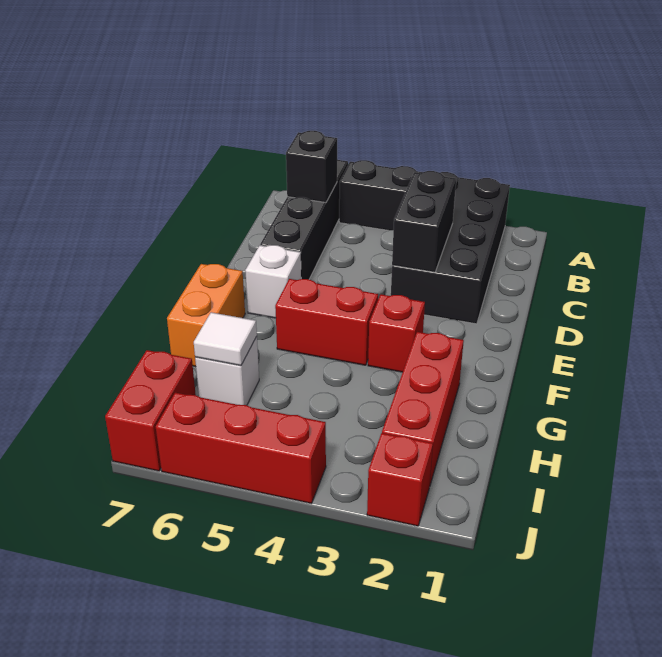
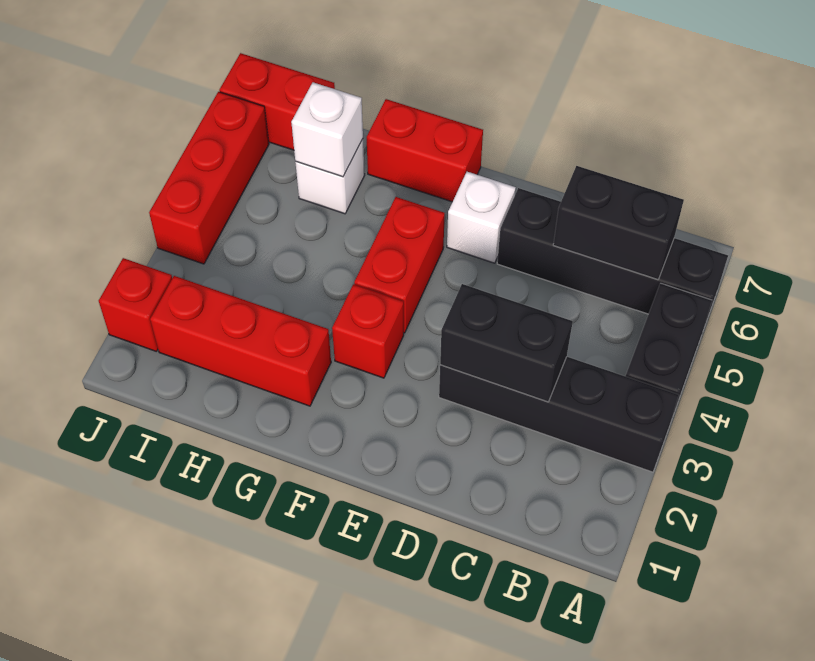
black 2x4 brick [391,172,510,324] -> black 1x4 brick [439,357,679,472]
black 1x1 brick [286,131,337,203] -> black 1x2 brick [553,166,684,280]
orange 1x2 brick [167,264,245,367] -> red 1x2 brick [367,99,483,202]
white 1x1 tile [194,312,257,366] -> white 1x1 brick [291,82,363,177]

